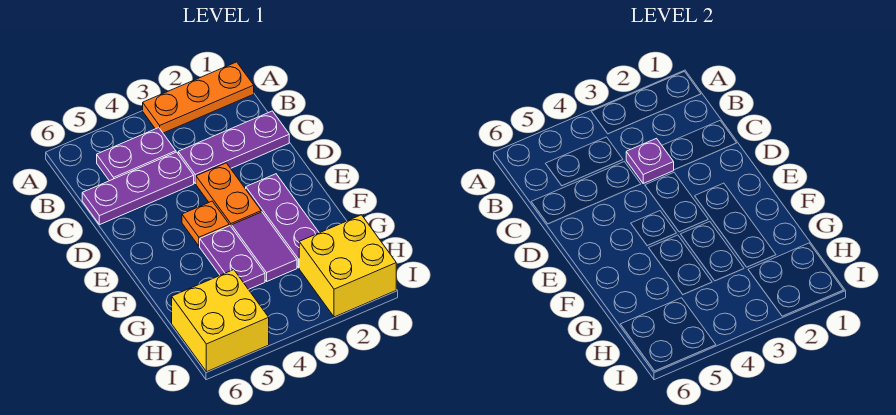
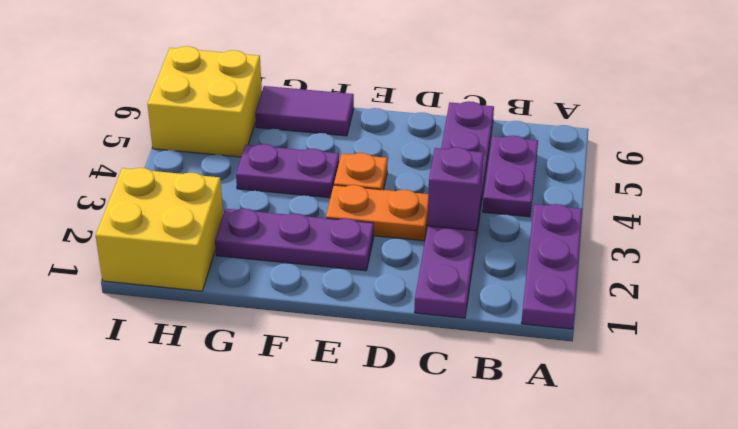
orange 1x3 plate [143,62,254,133] -> purple 1x3 plate [521,204,582,329]
purple 1x1 plate [626,138,674,183] -> purple 1x1 brick [427,147,484,231]
purple 1x2 tile [232,212,297,281] -> purple 1x2 tile moved to [255,86,354,136]

